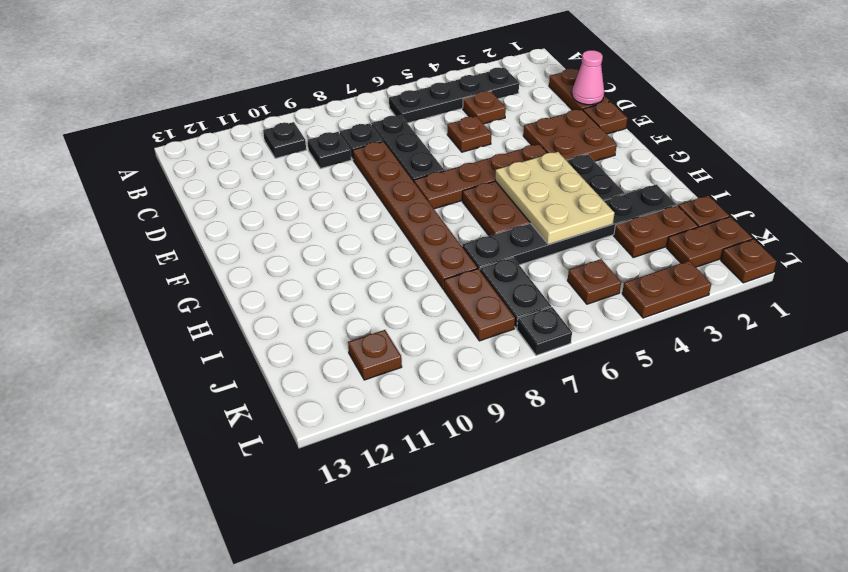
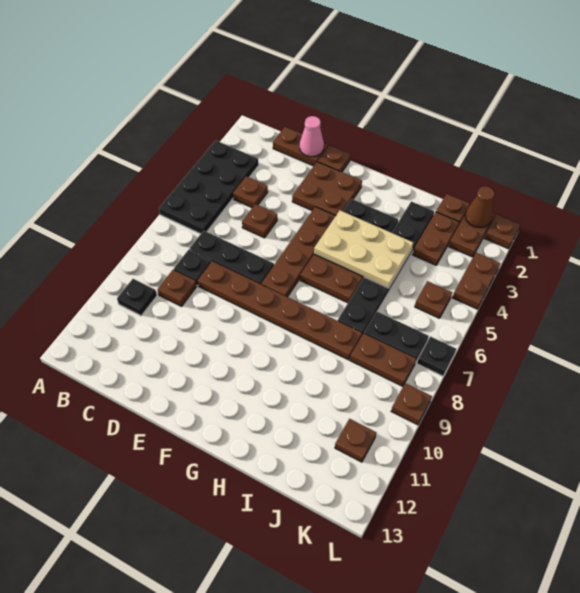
black 1x4 plate [389,68,519,123] -> black 2x4 plate [159,140,259,234]
black 1x1 plate [308,132,351,169] -> brown 1x1 plate [158,270,196,306]
none -> brown 1x1 cone [465,186,495,228]
none -> brown 1x1 plate [391,383,432,425]

